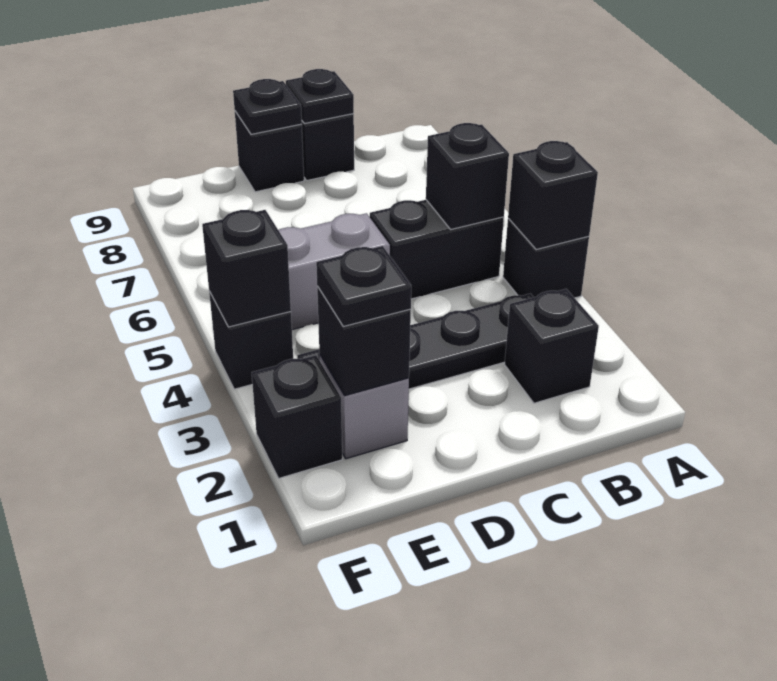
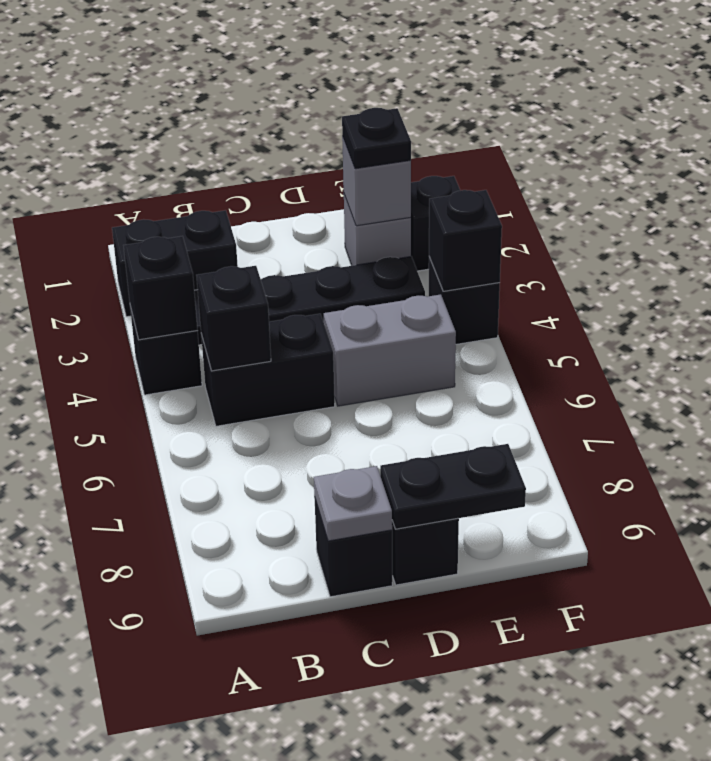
black 1x1 brick [504,289,599,403] -> black 1x2 brick [112,210,238,317]
black 1x1 plate [286,69,354,124] -> grey 1x1 plate [314,466,392,541]
black 1x1 plate [233,79,302,134] -> black 1x2 plate [380,444,526,529]
black 1x1 brick [317,286,411,396] -> grey 1x1 brick [342,136,411,226]

